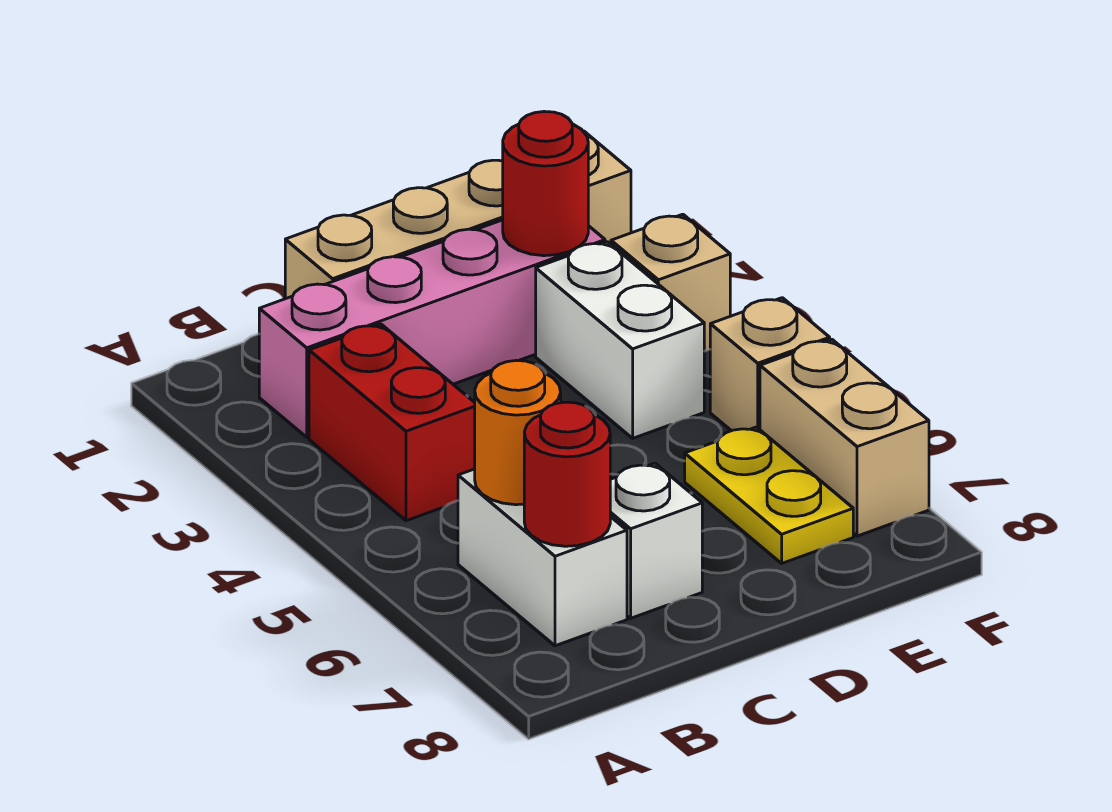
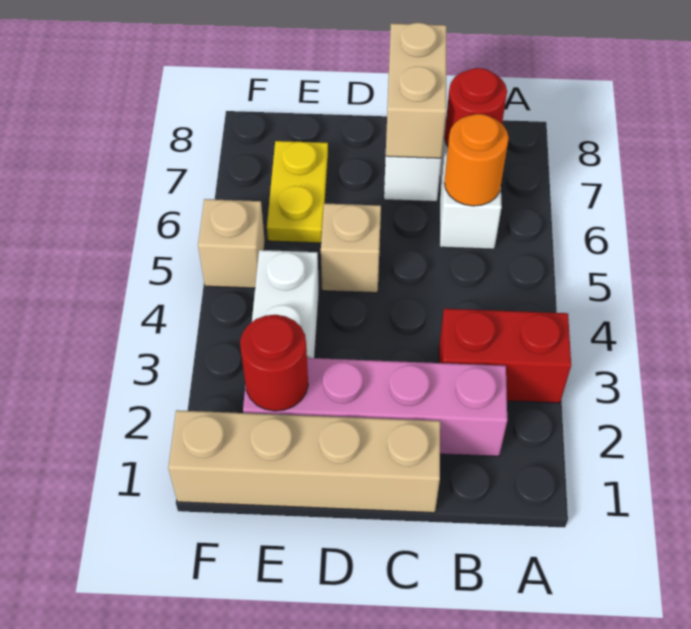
red 1x2 brick [309,324,475,521] -> red 1x2 brick turned to [439,309,571,403]
tan 1x1 brick [611,214,730,351] -> tan 1x1 brick moved to [321,203,381,293]
tan 1x2 brick [760,339,929,536] -> tan 1x2 brick moved to [386,23,446,158]

